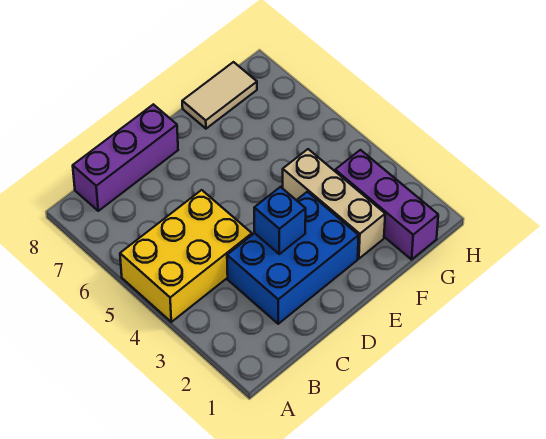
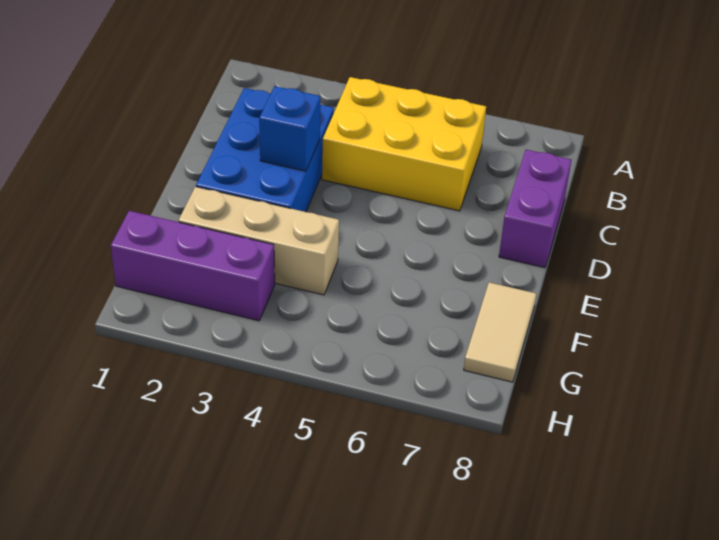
yellow 2x3 brick [120,190,252,322] -> yellow 2x3 brick turned to [322,77,486,211]
purple 1x3 brick [73,104,178,211] -> purple 1x2 brick [499,150,572,268]

